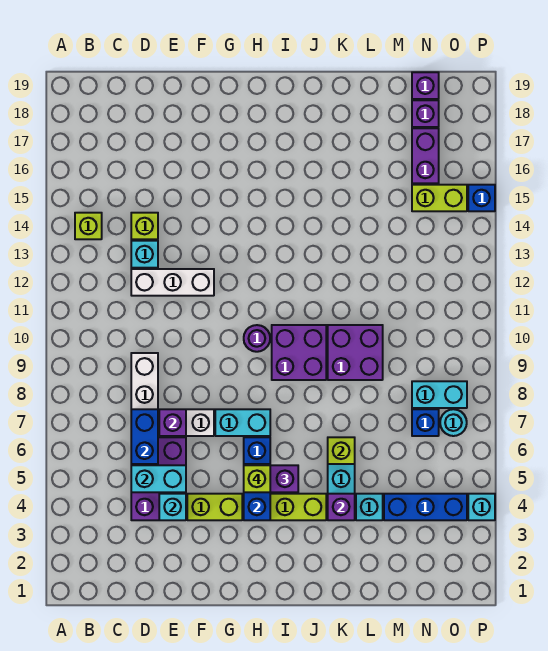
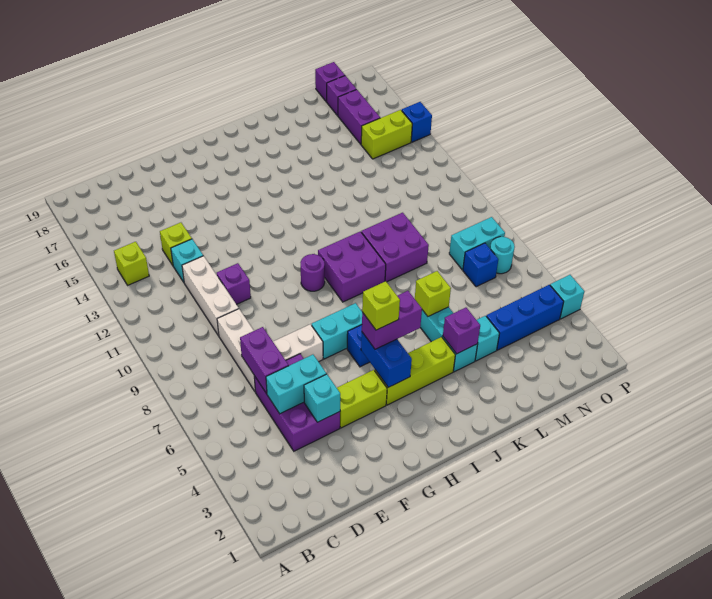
blue 1x2 brick [131,409,158,464] -> purple 1x2 brick [240,327,289,394]
white 1x3 brick [131,269,214,296] -> white 1x3 brick turned to [182,256,239,336]
purple 1x1 brick [159,409,186,436] -> purple 1x1 brick moved to [217,263,251,304]

